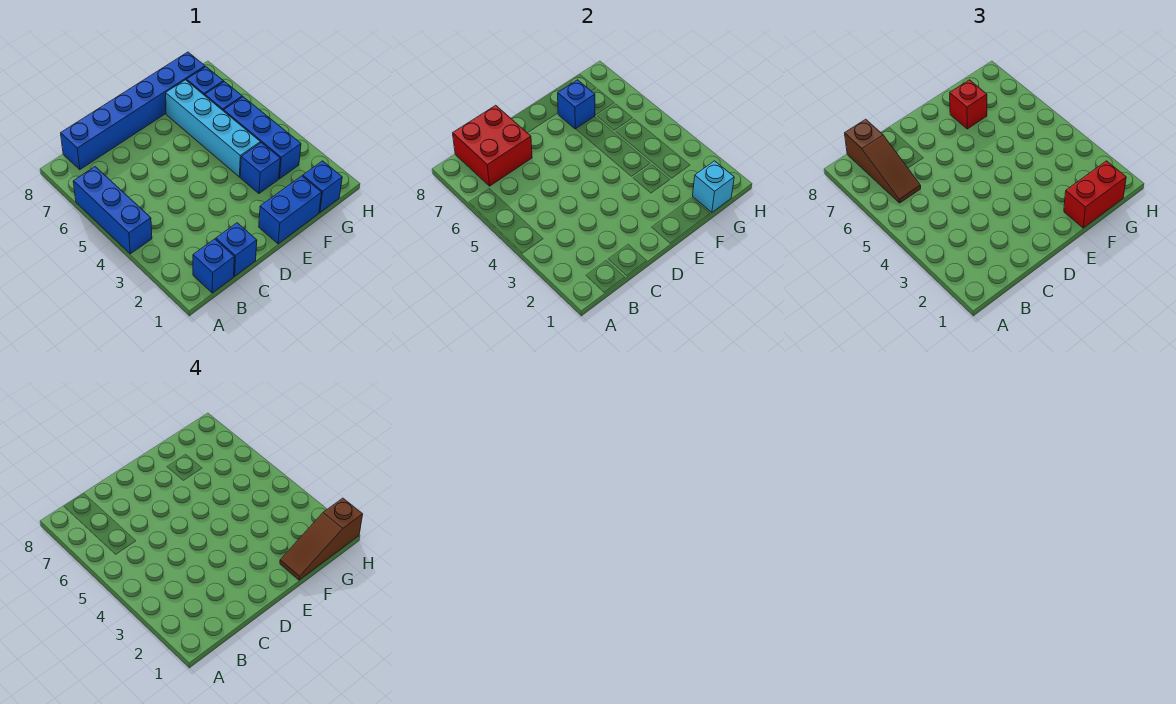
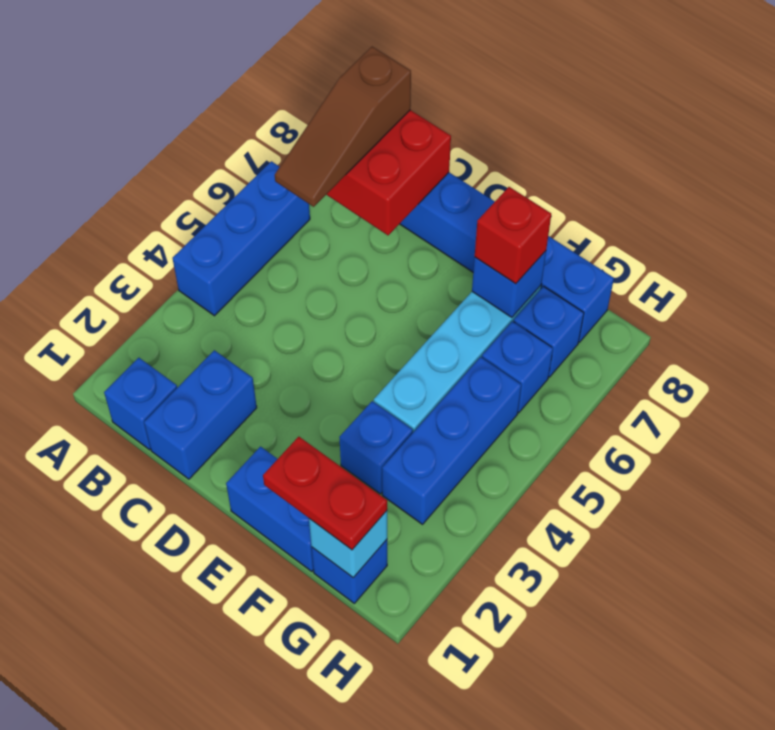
blue 1x1 brick [216,223,257,276] -> blue 1x2 brick [144,350,257,479]
red 1x2 brick [1064,161,1126,228] -> red 1x2 plate [263,437,387,550]
brown 1x3 slope [280,498,363,580] -> none

